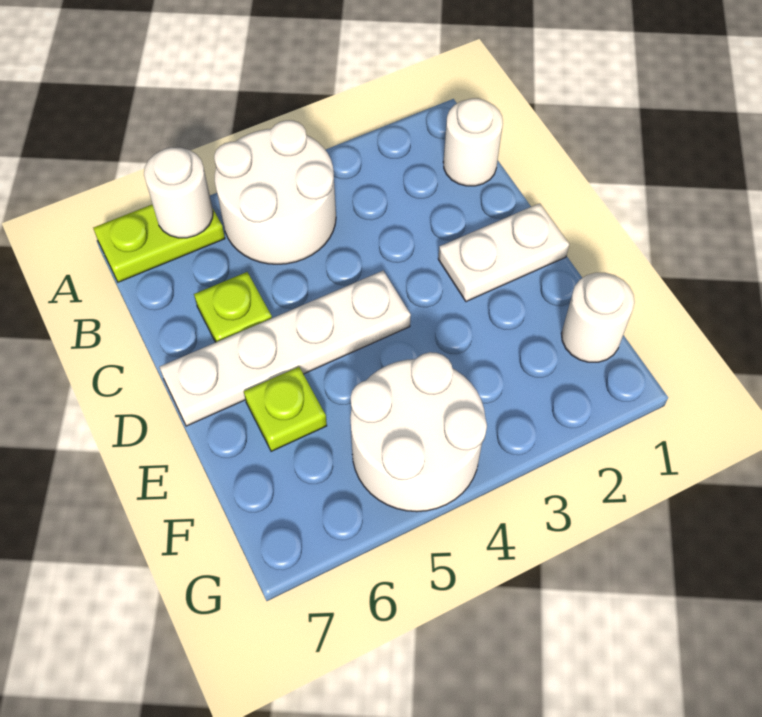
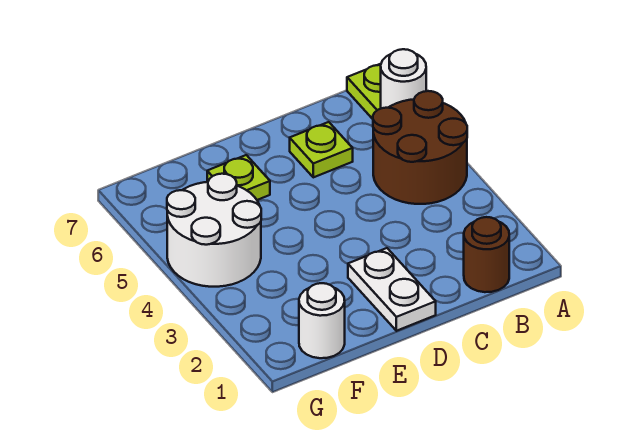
white 2x2 round brick [214,120,336,264] -> brown 2x2 round brick [373,91,467,204]
white 1x1 round brick [443,98,503,186] -> brown 1x1 round brick [464,217,509,292]
white 1x4 plate [159,271,411,426] -> none

